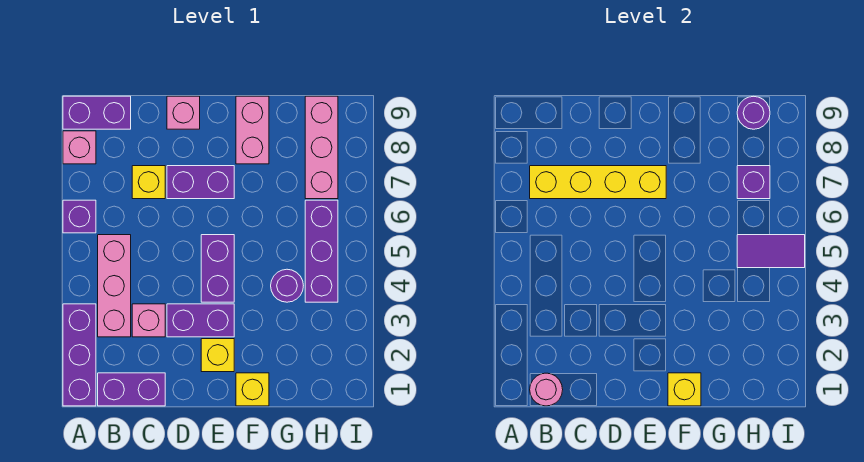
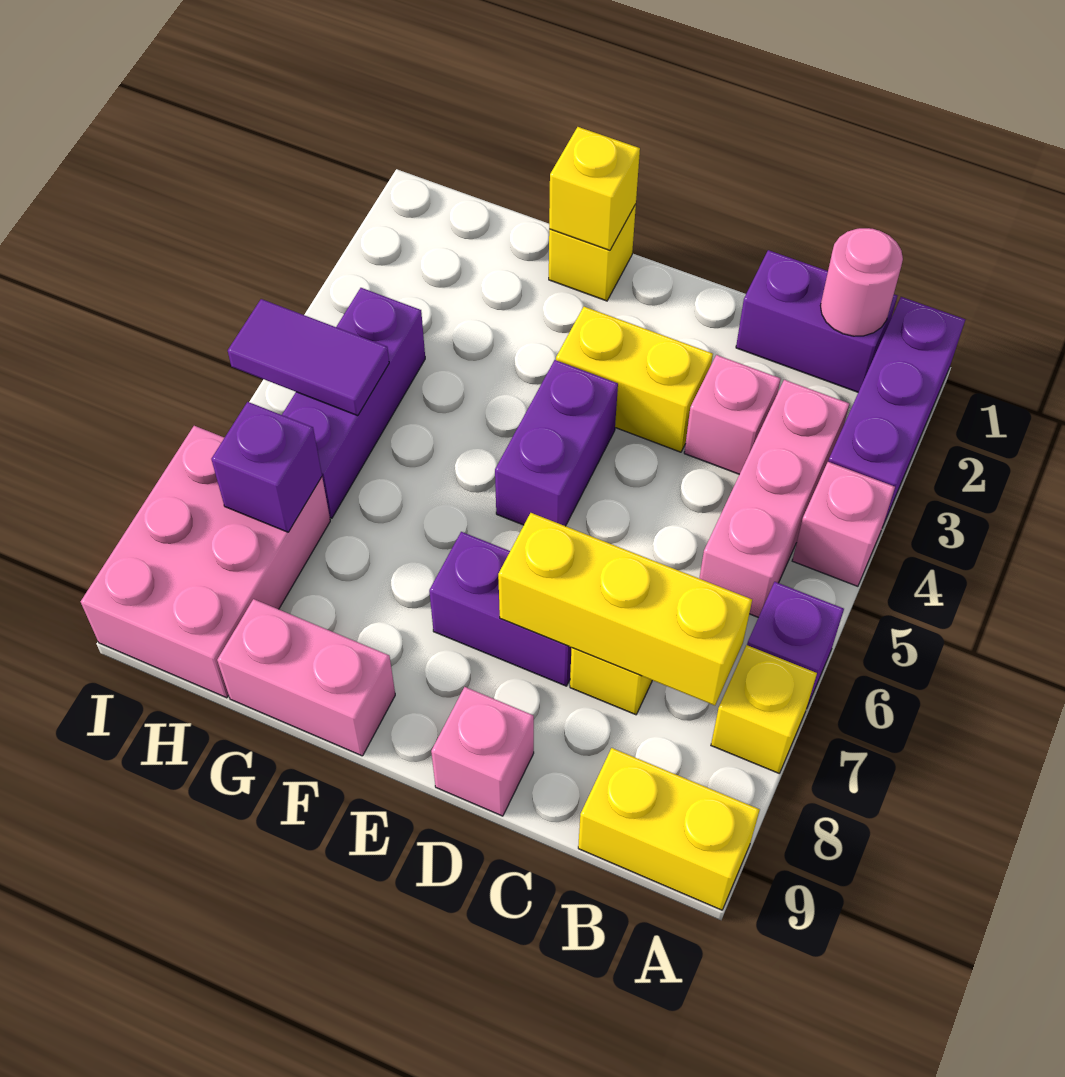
pink 1x1 brick [63,131,96,164] -> pink 1x1 brick moved to [792,462,895,586]
purple 1x2 brick [63,96,131,129] -> yellow 1x2 brick [578,748,760,910]
yellow 1x4 brick [530,166,666,199] -> yellow 1x3 brick [498,513,752,705]
purple 1x2 brick [167,304,234,337] -> yellow 1x2 brick [556,307,713,452]
yellow 1x1 brick [201,339,234,372] -> yellow 1x1 brick moved to [711,645,817,773]
pink 1x2 brick [236,96,269,164] -> pink 1x2 brick turned to [217,599,395,756]
purple 1x1 round brick [271,269,303,302] -> none
pink 1x3 brick [305,96,338,199] -> pink 2x3 brick [80,426,330,698]
purple 1x1 round brick [737,96,770,129] -> none

